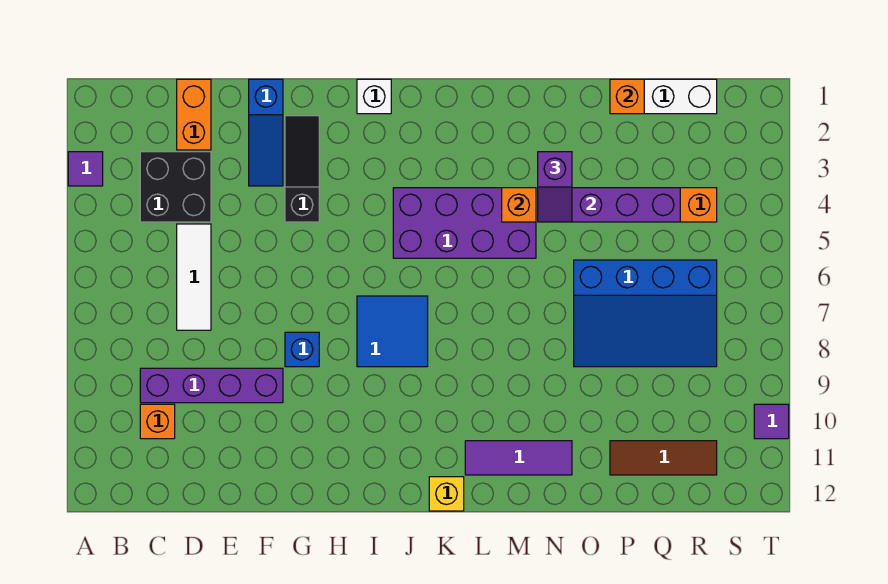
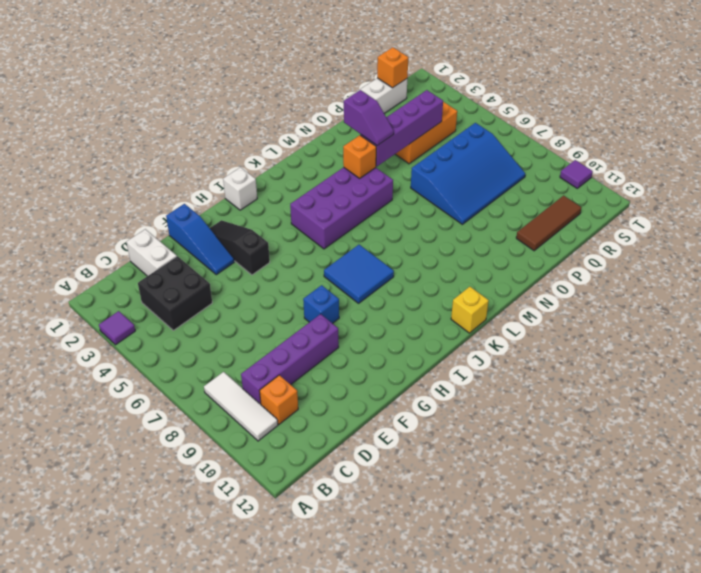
orange 1x2 brick [177,79,211,150] -> white 1x2 brick [126,229,177,276]
white 1x3 tile [177,224,211,330] -> white 1x3 tile moved to [204,372,278,441]
purple 1x3 tile [465,441,572,475] -> none
orange 1x1 brick [610,79,644,114] -> orange 1x1 brick moved to [377,47,408,88]

